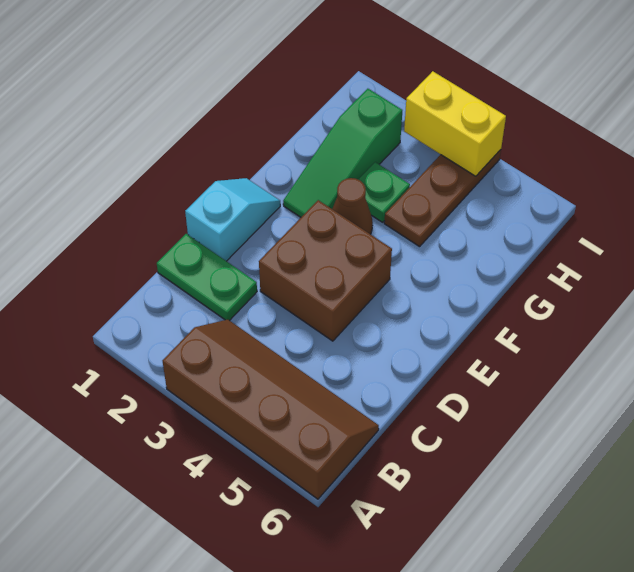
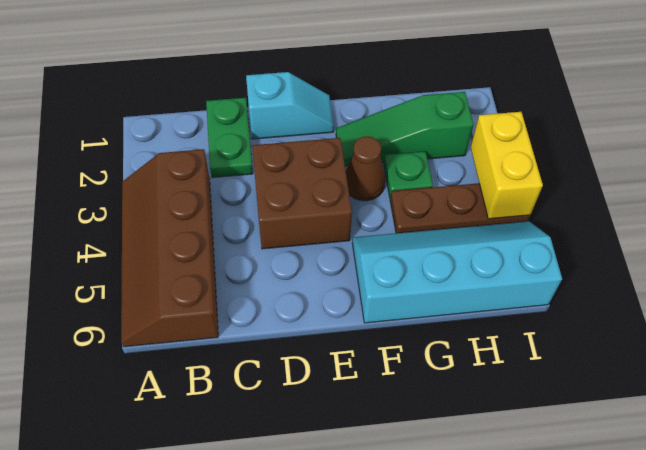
brown 2x4 slope [163,320,379,499] -> brown 2x4 slope turned to [121,149,218,347]
none -> cyan 2x4 slope [352,221,562,323]

